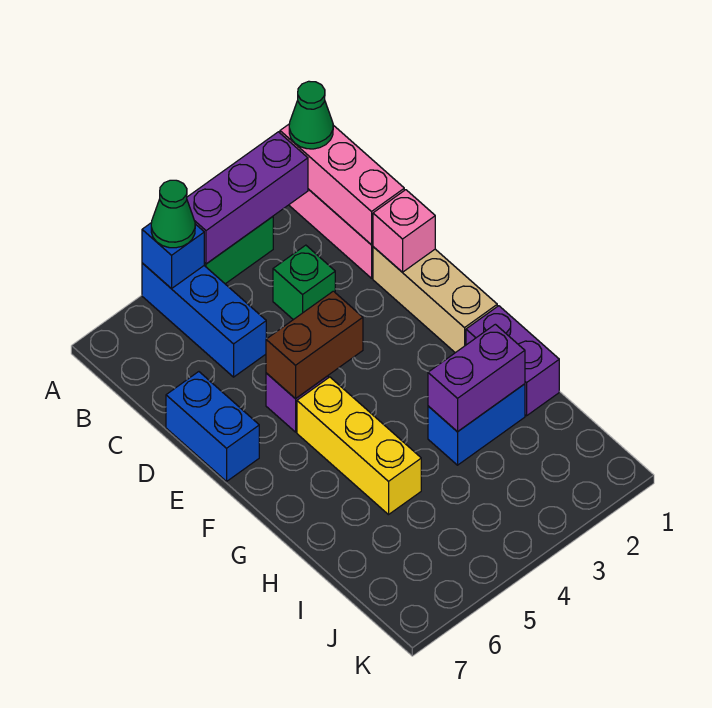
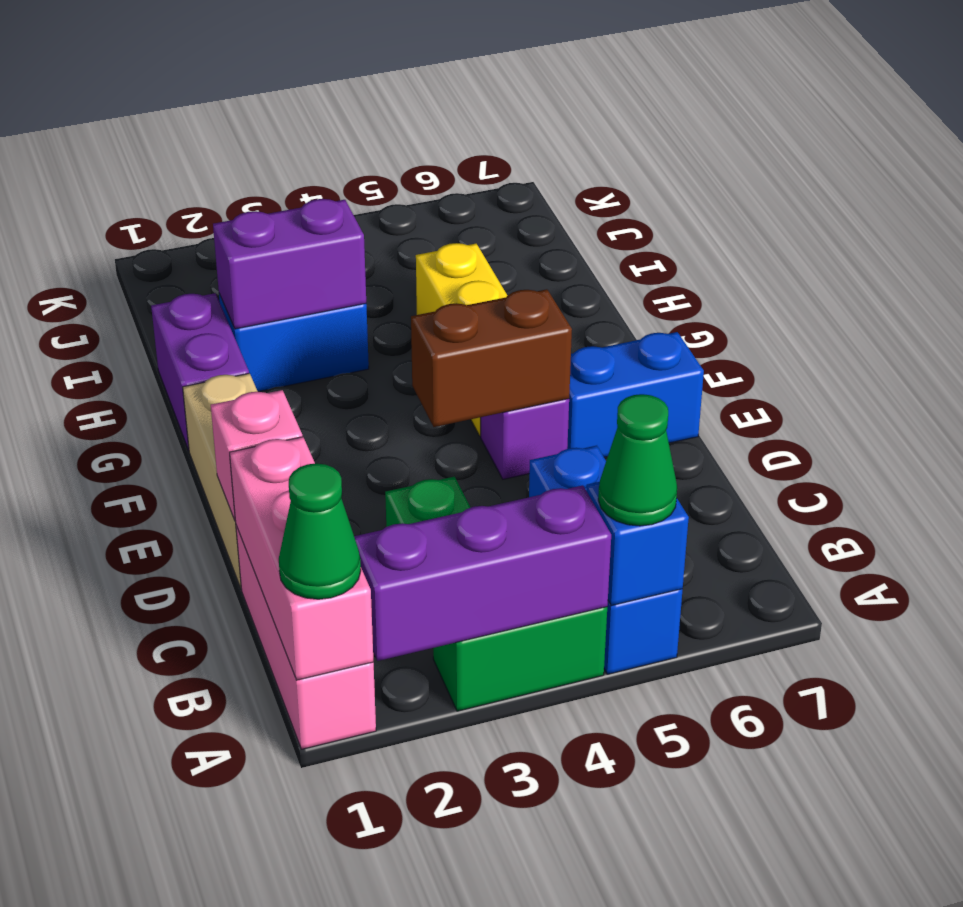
blue 1x2 brick [166,372,259,481] -> blue 1x2 brick turned to [567,332,704,457]

